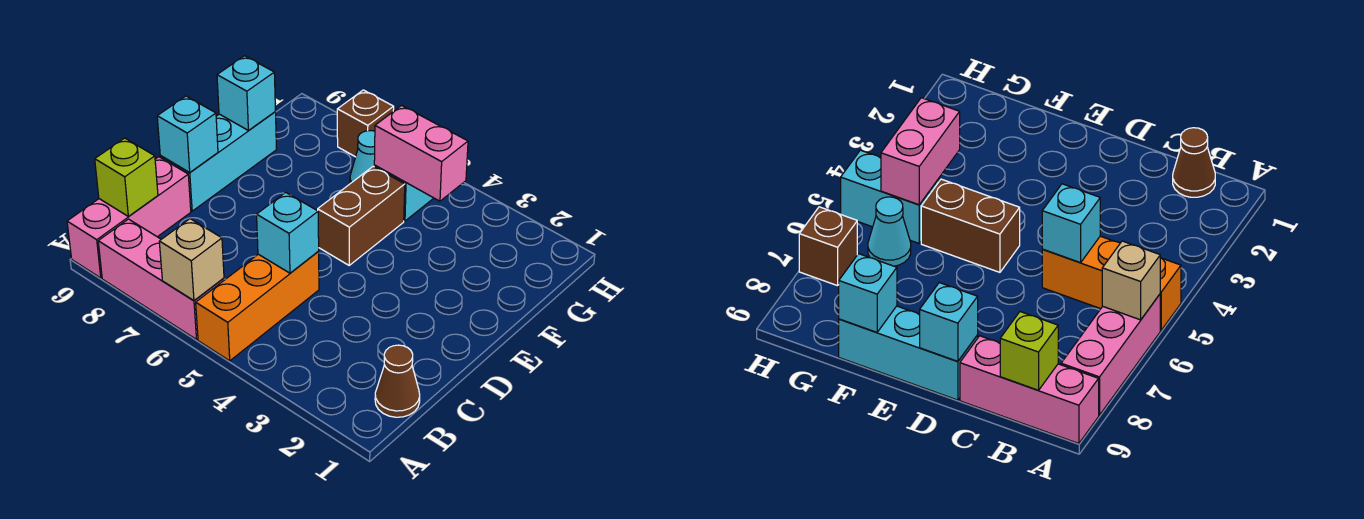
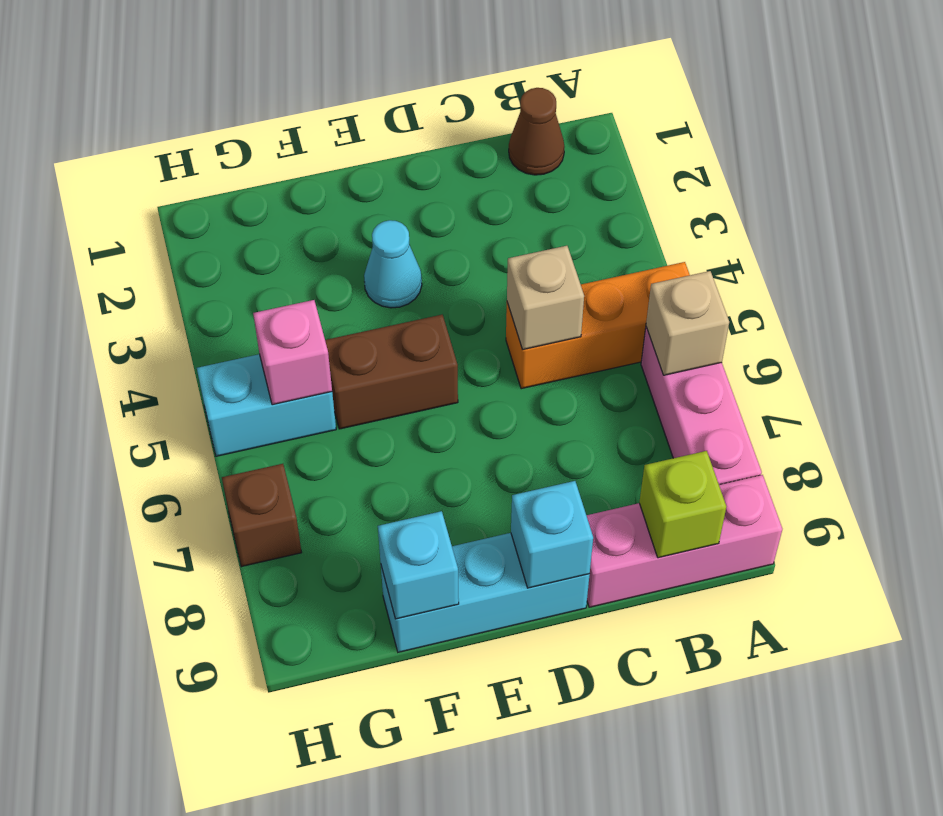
cyan 1x1 brick [257,192,319,273] -> tan 1x1 brick [507,246,584,350]
pink 1x2 brick [374,105,468,201] -> pink 1x1 brick [253,300,332,405]
cyan 1x1 cone [350,131,375,184] -> cyan 1x1 cone moved to [364,220,422,308]

